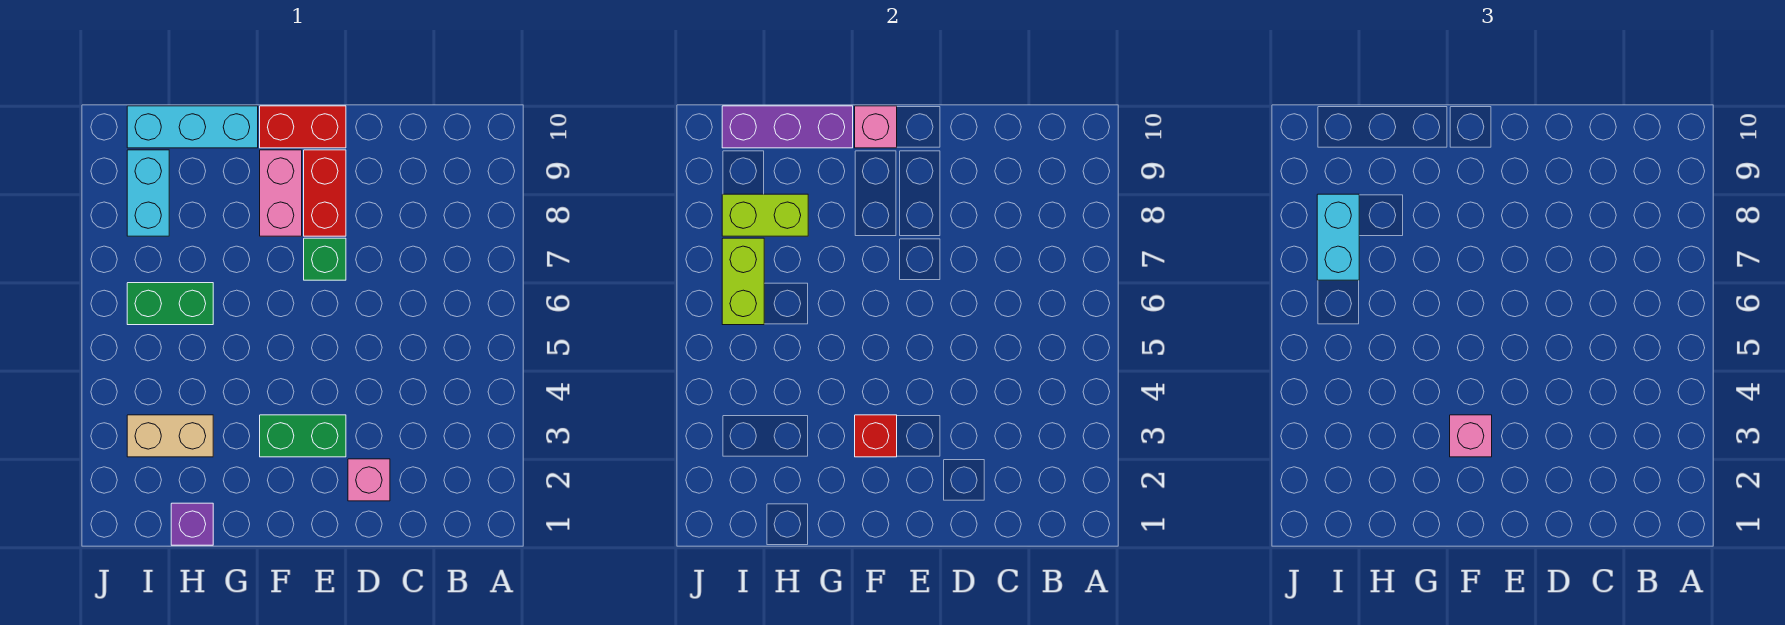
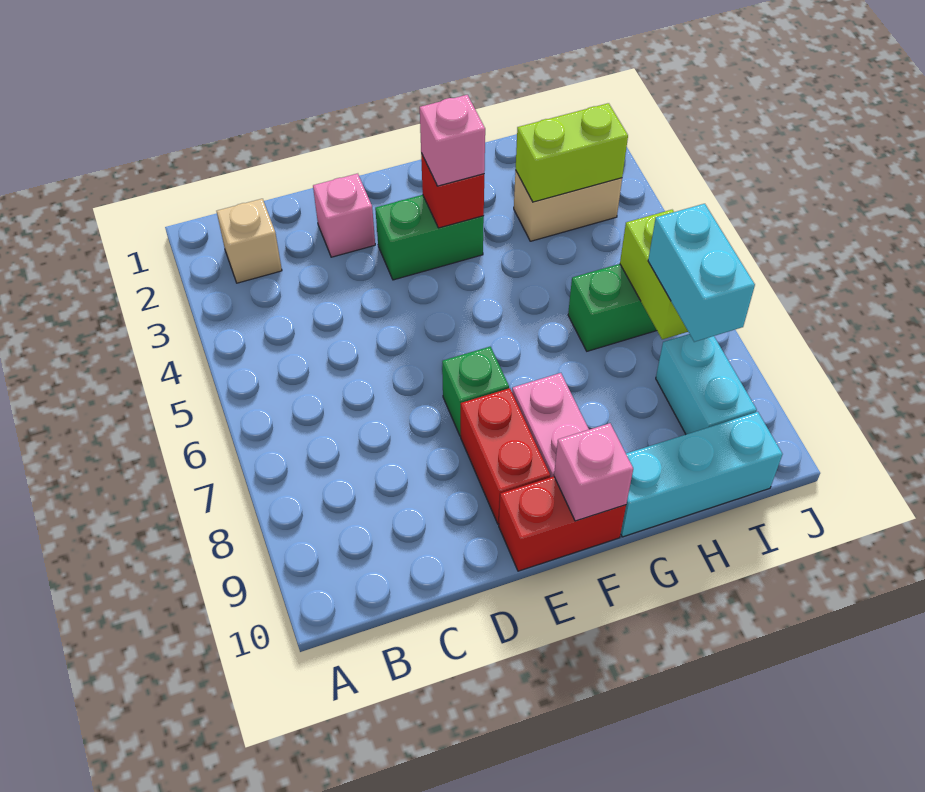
none -> tan 1x1 brick [217,199,282,283]
purple 1x3 brick [722,106,853,148] -> none
purple 1x1 brick [171,503,213,545] -> none
lime 1x2 brick [722,194,808,236] -> lime 1x2 brick moved to [516,103,628,202]

